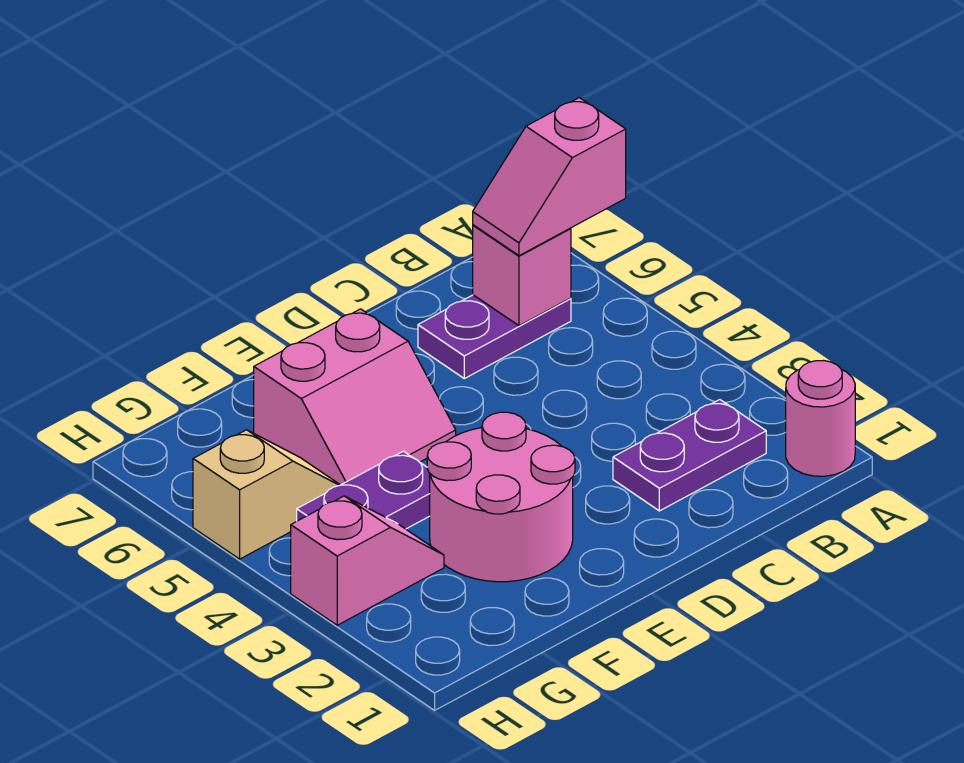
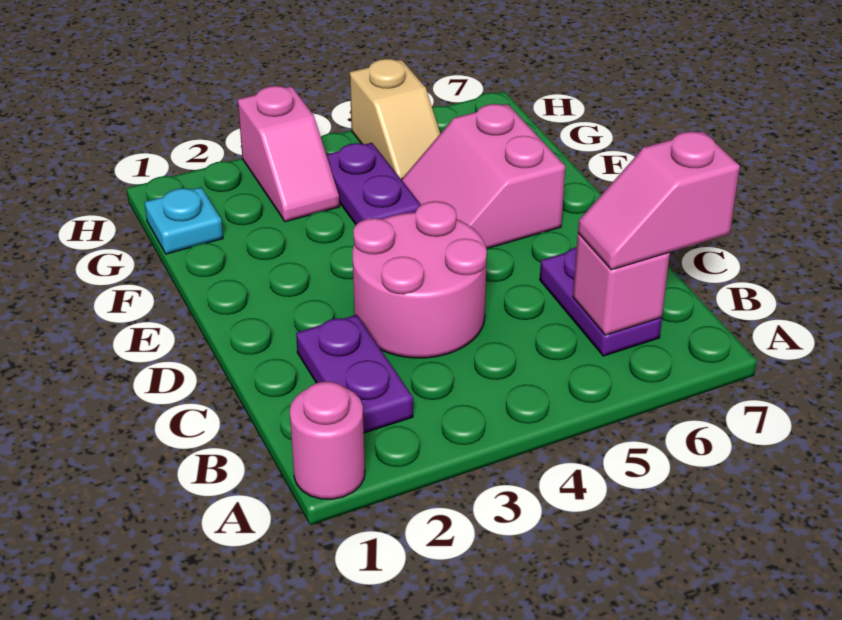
pink 1x2 slope [473,98,626,256] -> pink 1x2 slope turned to [578,131,740,270]
pink 2x2 round brick [427,412,575,582] -> pink 2x2 round brick moved to [352,201,487,358]
none -> cyan 1x1 plate [145,187,223,254]

